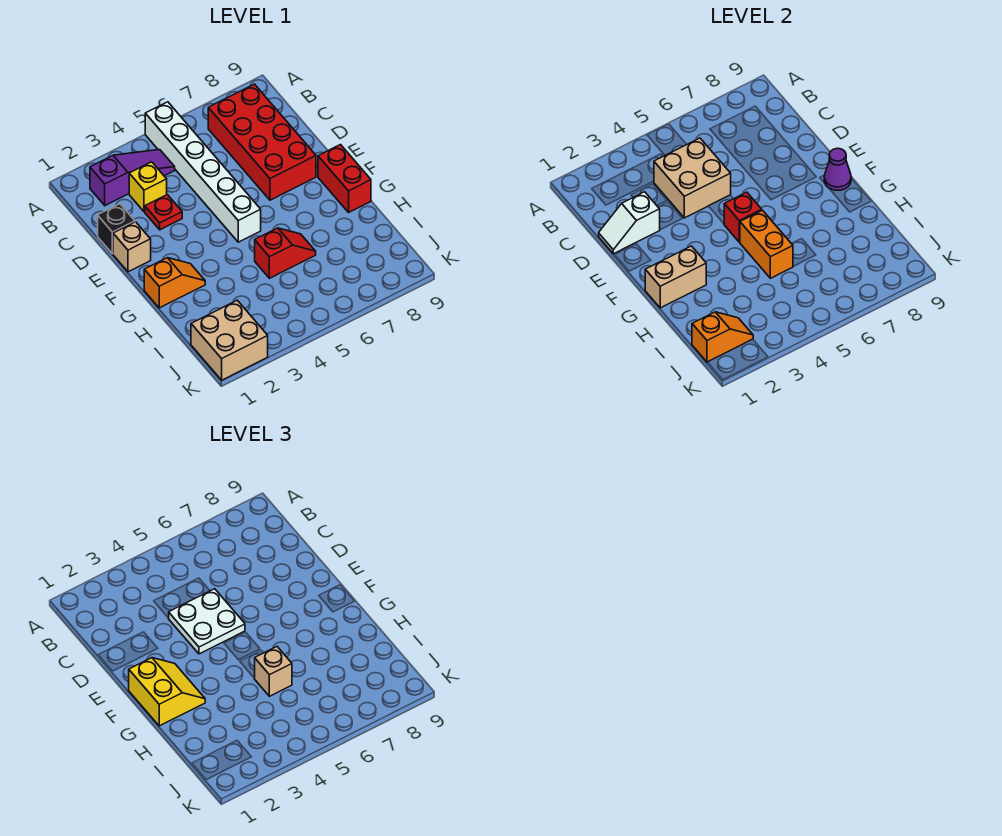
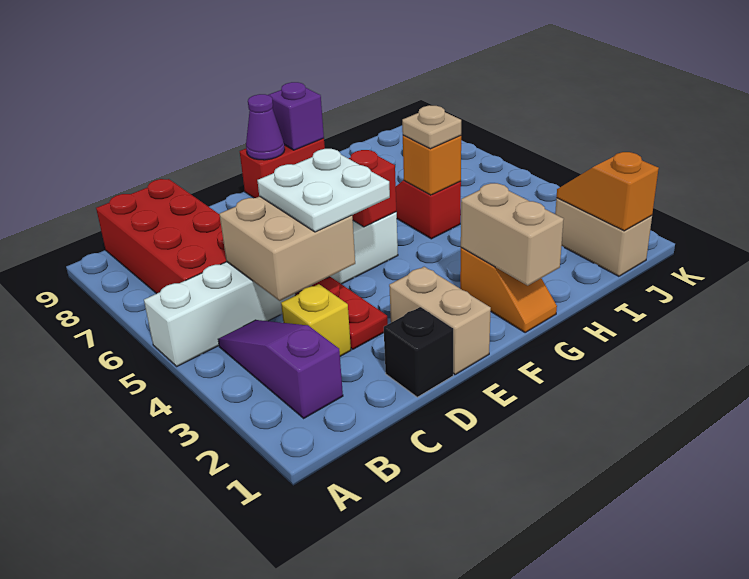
red 2x4 brick [208,84,316,200] -> red 2x4 brick turned to [96,179,227,294]
white 1x2 slope [599,192,660,254] -> none
red 1x1 plate [145,195,182,230] -> red 1x2 plate [295,277,388,349]
tan 1x1 brick [113,222,151,272] -> tan 1x2 brick [389,267,491,375]
yellow 2x2 slope [129,658,205,726] -> none
orange 1x2 slope [144,258,205,308] -> orange 1x2 slope turned to [460,248,557,333]
orange 1x2 brick [740,210,793,278] -> orange 1x1 brick [403,135,461,195]
none -> purple 1x1 brick [269,82,324,150]
tan 1x1 brick [254,647,292,696] -> tan 1x1 plate [402,105,461,149]
tan 2x2 brick [191,300,268,380] -> tan 1x2 brick [555,198,652,276]

